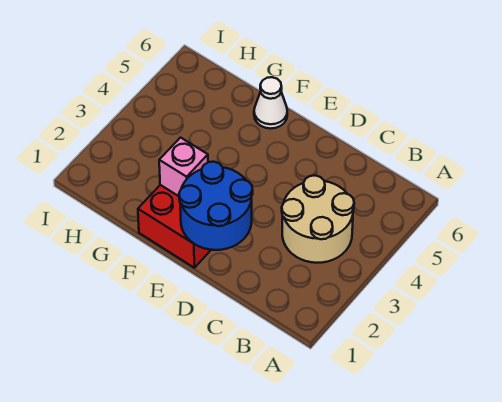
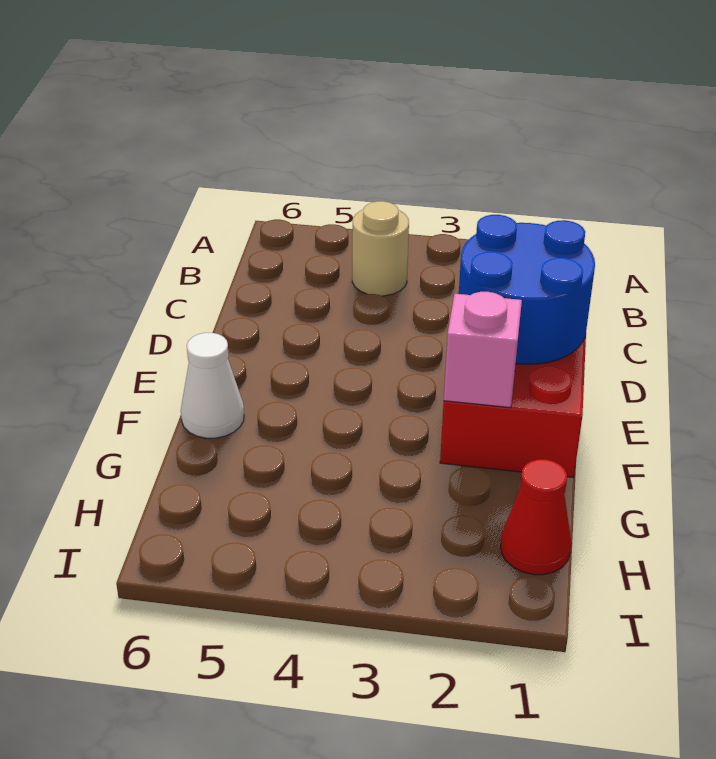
tan 2x2 round brick [282,175,354,263] -> tan 1x1 round brick [352,201,409,296]
none -> red 1x1 cone [501,459,572,575]

